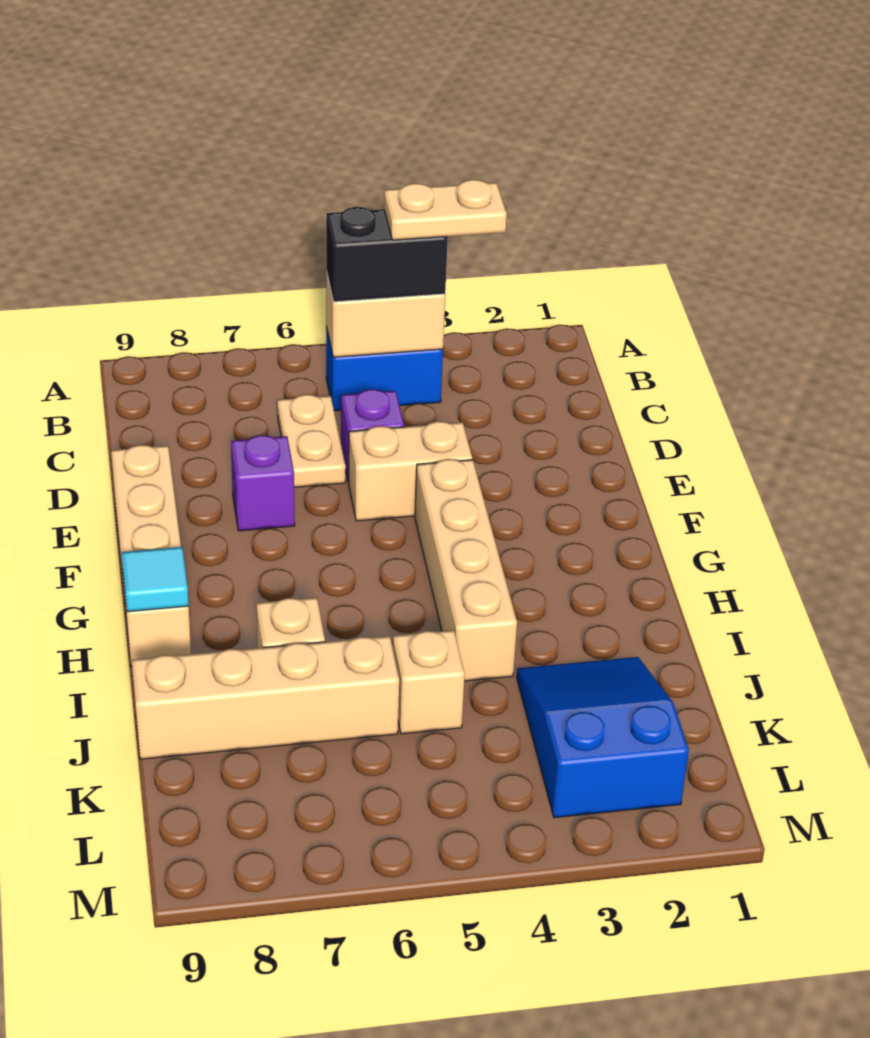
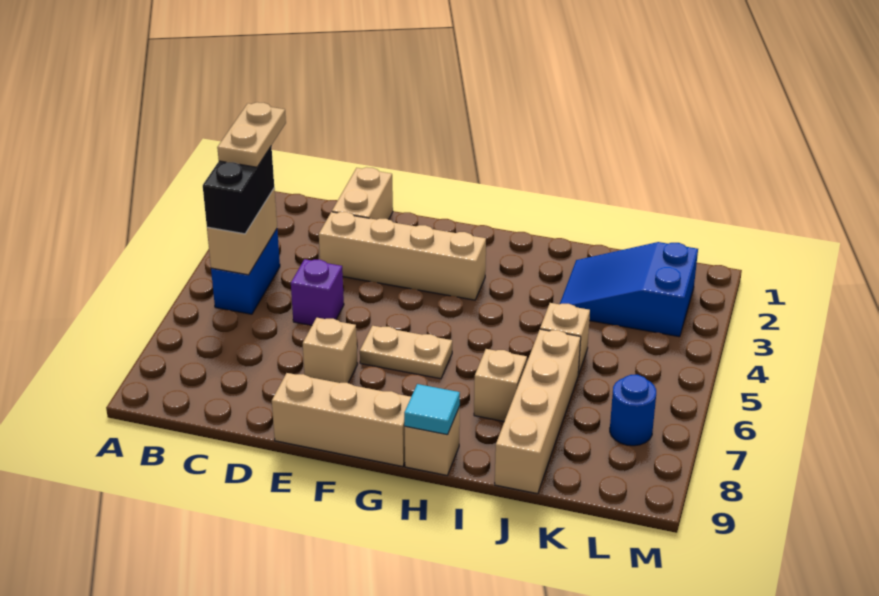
tan 1x2 plate [277,394,346,487] -> tan 1x2 plate moved to [360,326,452,379]
tan 1x2 brick [349,421,472,521] -> tan 1x2 brick moved to [332,167,393,220]
purple 1x1 brick [231,435,295,531] -> tan 1x1 brick [303,318,358,383]
tan 1x4 brick [415,459,517,681] -> tan 1x4 brick moved to [319,212,486,300]
none -> blue 1x1 round brick [610,375,656,446]

